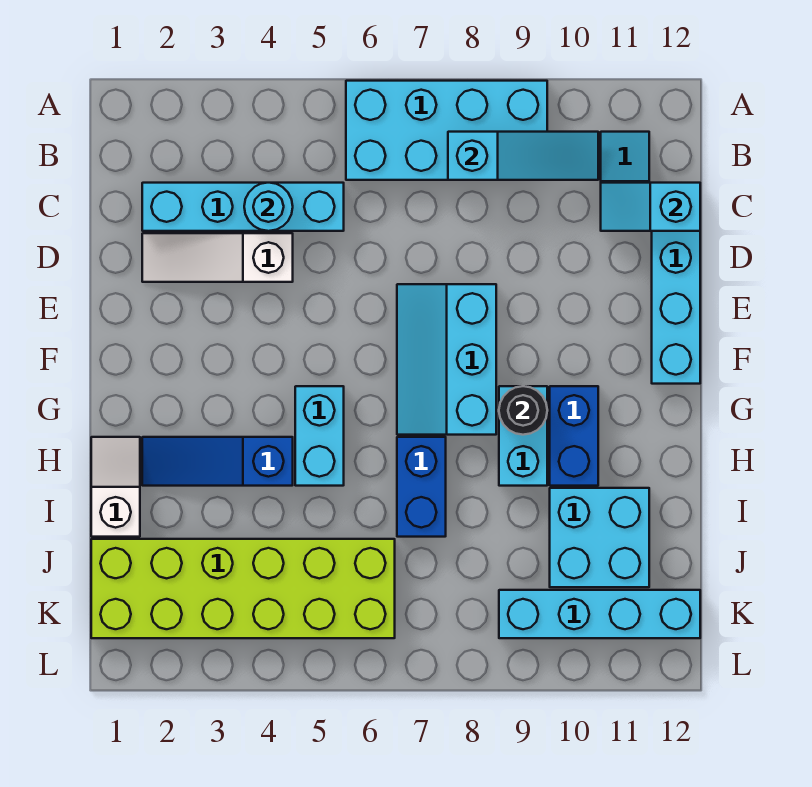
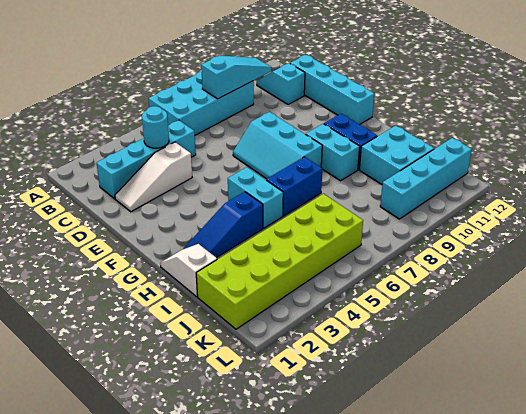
cyan 1x2 slope [601,183,700,231] -> none
black 1x1 round brick [499,386,547,435] -> none
blue 1x2 brick [397,437,446,537] -> blue 1x2 brick turned to [266,157,322,216]

